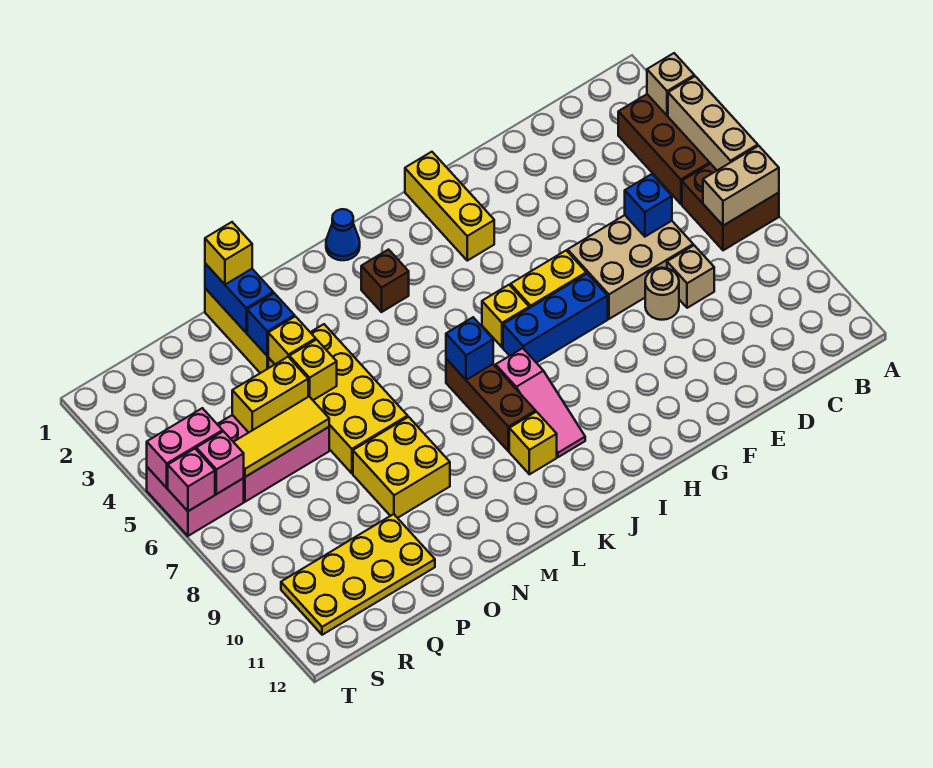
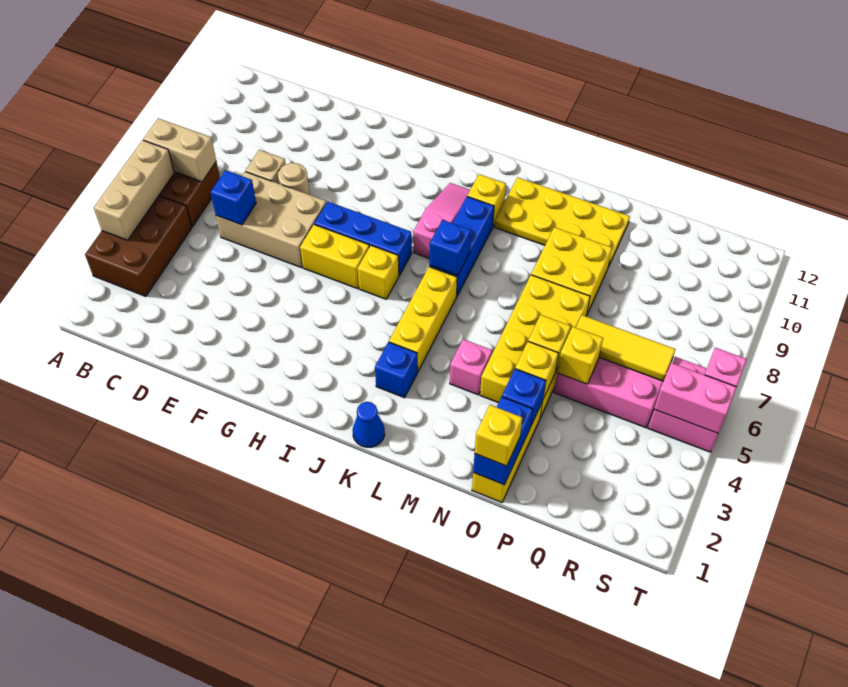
tan 1x1 brick [647,53,694,116] -> none
yellow 1x3 brick [405,152,494,261] -> yellow 1x3 brick moved to [389,267,457,371]
brown 1x1 brick [361,250,409,312] -> blue 1x1 brick [375,342,418,398]
brown 1x3 brick [446,359,536,451] -> blue 1x3 brick [430,197,494,297]
yellow 1x2 brick [232,357,308,432] -> yellow 1x1 brick [557,327,603,384]
yellow 2x4 plate [281,514,435,635] -> yellow 2x4 plate moved to [495,177,630,267]
pink 1x1 brick [196,431,244,494] -> pink 1x1 brick moved to [450,339,492,395]

